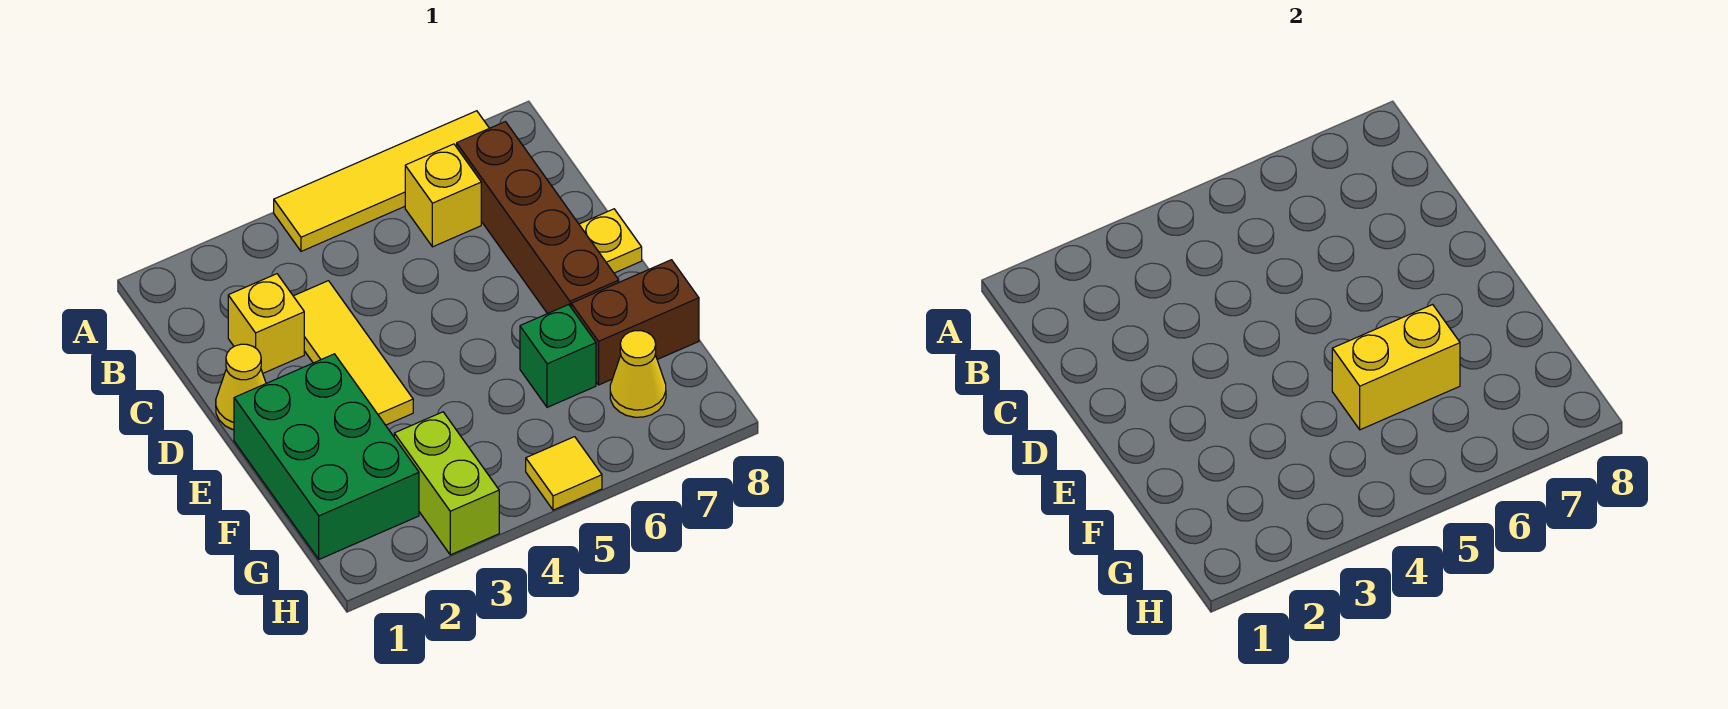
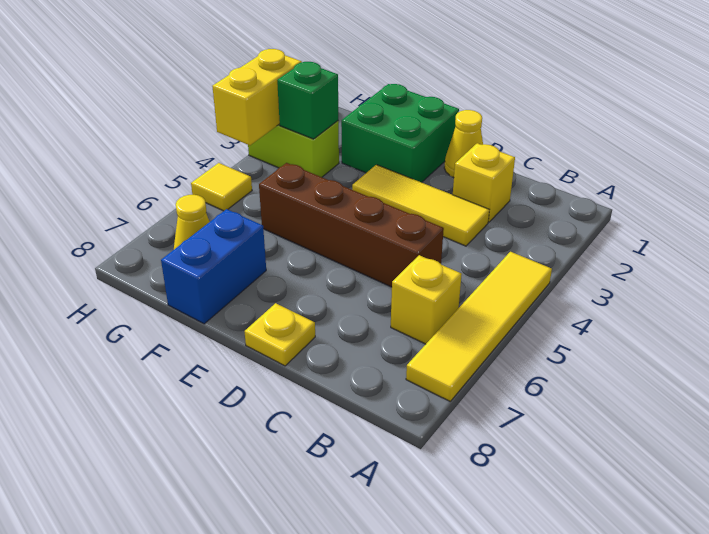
brown 1x4 brick [457,122,619,314] -> brown 1x4 brick moved to [259,163,444,287]
green 2x3 brick [234,354,419,559] -> green 2x2 brick [341,84,459,182]
yellow 1x2 brick [1332,305,1460,430] -> yellow 1x2 brick moved to [212,49,302,145]
green 1x1 brick [520,305,596,407] -> green 1x1 brick moved to [277,62,338,139]
brown 1x2 brick [571,260,699,385] -> blue 1x2 brick [161,209,266,324]

